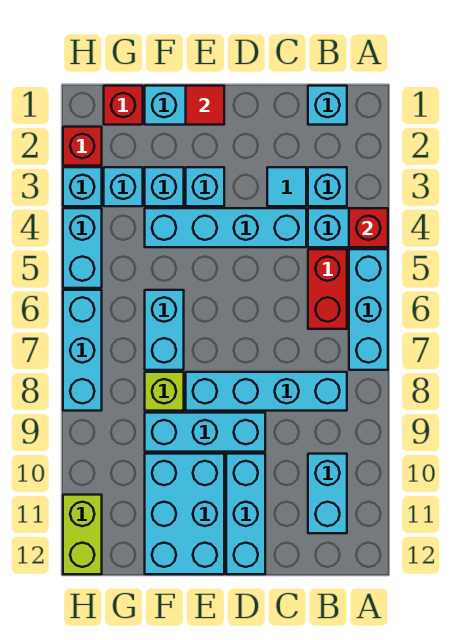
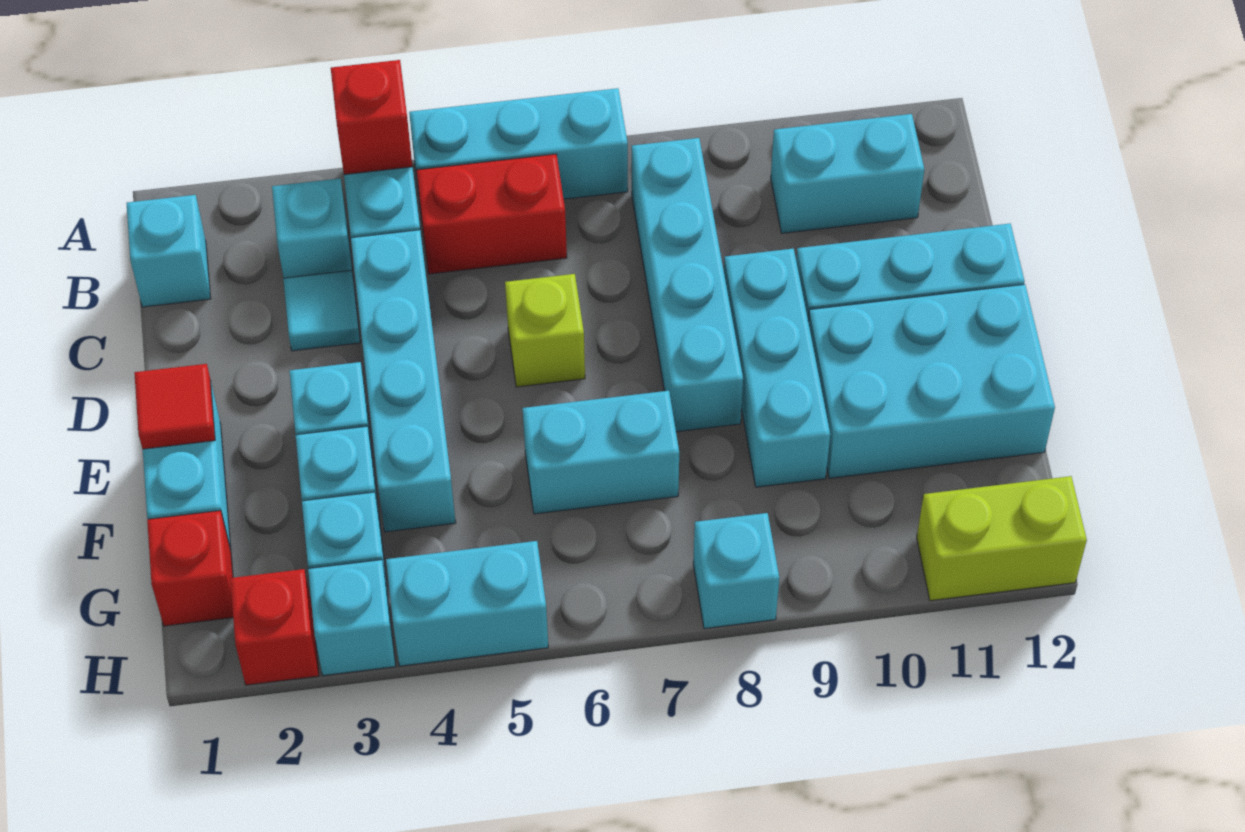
lime 1x1 brick [145,372,184,411] -> lime 1x1 brick moved to [505,274,585,387]
cyan 1x3 brick [63,290,102,411] -> cyan 1x1 brick [693,513,779,629]

